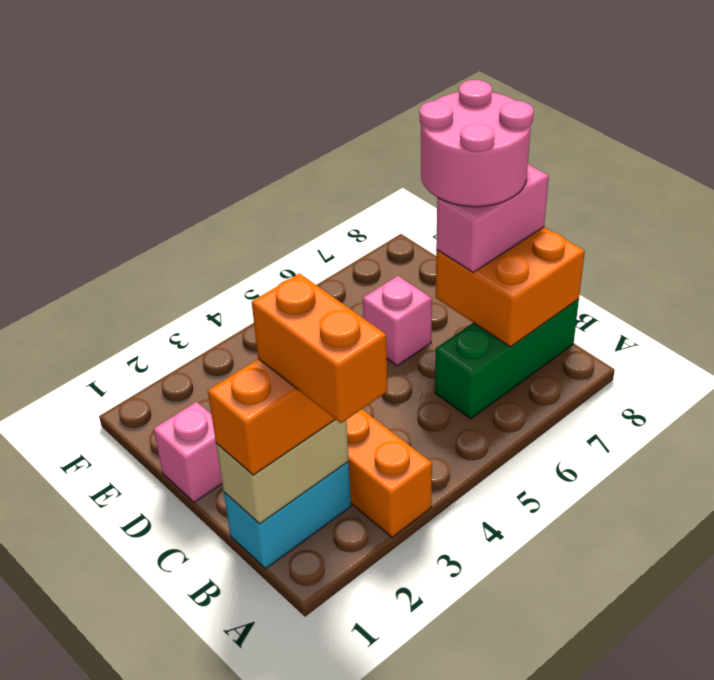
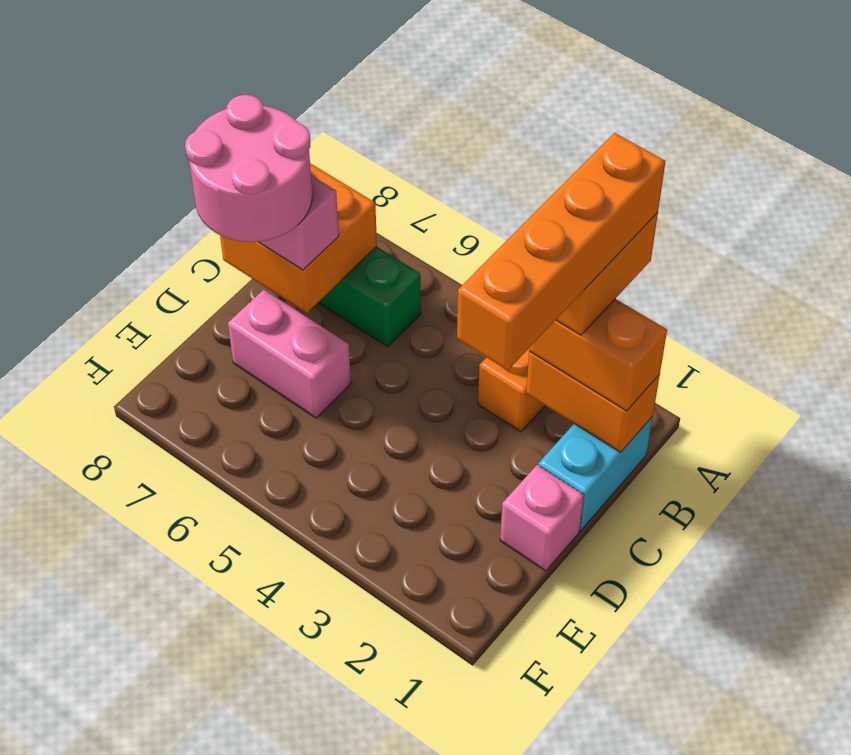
none -> orange 1x4 brick [457,133,666,370]
cyan 1x2 brick [224,462,351,569] -> cyan 1x2 brick turned to [538,417,653,531]
tan 1x2 brick [216,419,349,524] -> orange 1x2 brick [526,351,660,452]
pink 1x1 brick [363,276,432,366] -> pink 1x2 brick [228,289,351,418]

